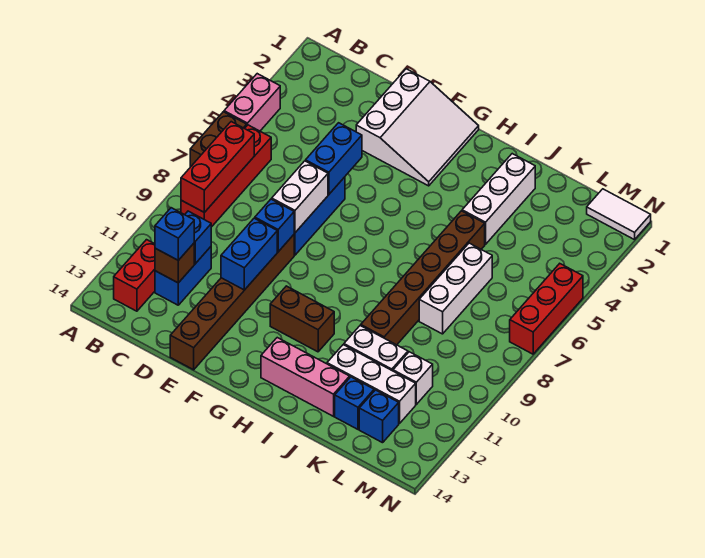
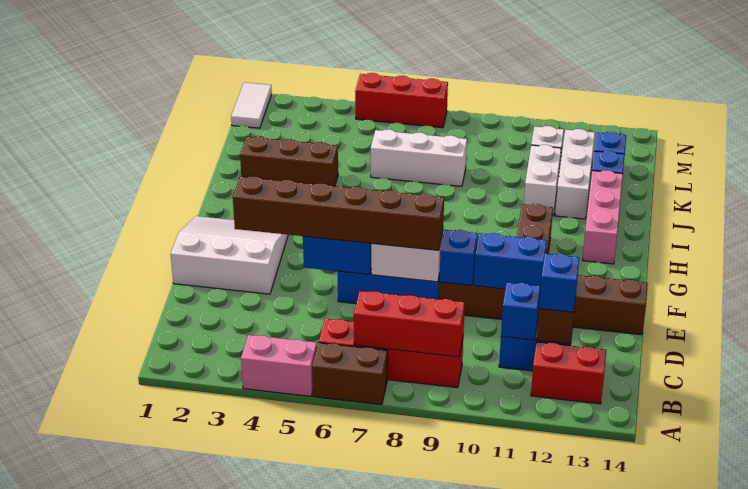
white 1x3 brick [462,154,535,244] -> brown 1x3 brick [240,136,338,186]
brown 1x6 brick [361,211,485,345] -> brown 1x6 brick moved to [233,176,444,250]

